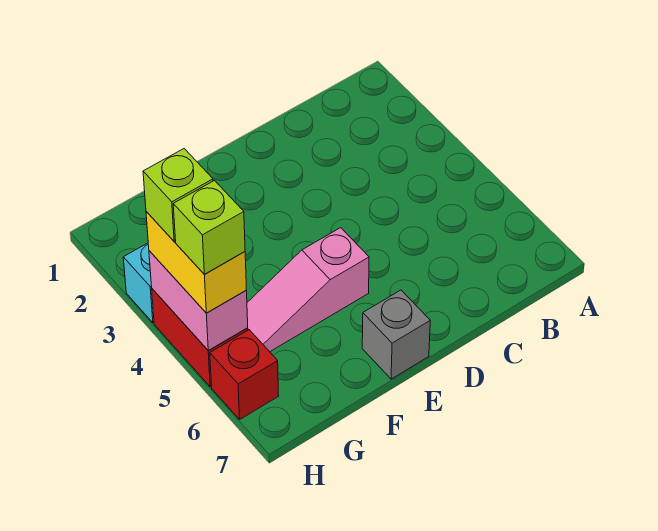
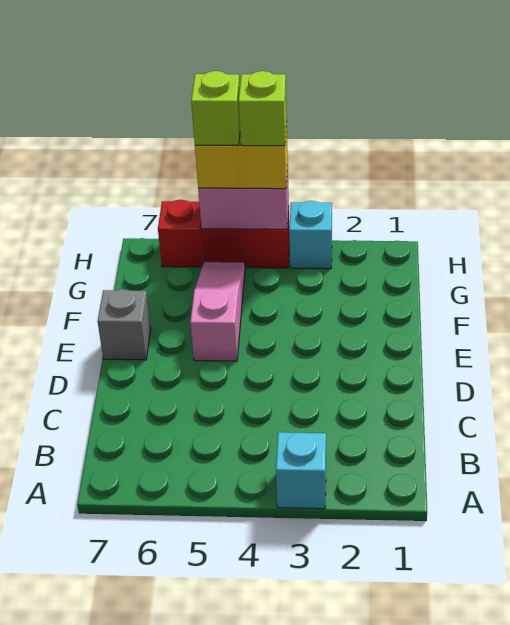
none -> cyan 1x1 brick [276,432,326,509]

